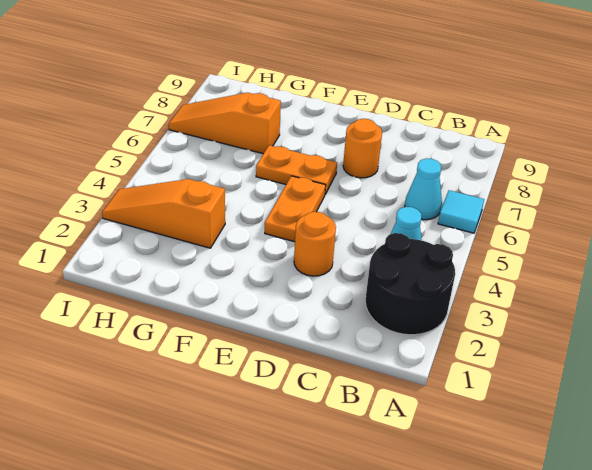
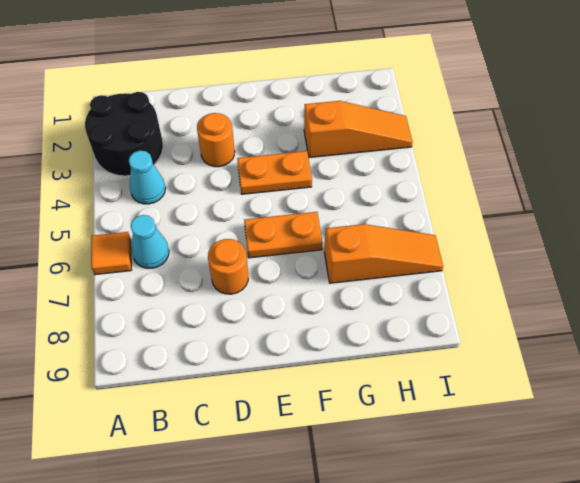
cyan 1x1 tile [438,190,484,233] -> orange 1x1 tile [91,232,131,275]
orange 1x2 plate [265,176,326,242] -> orange 1x2 plate turned to [237,151,312,194]

